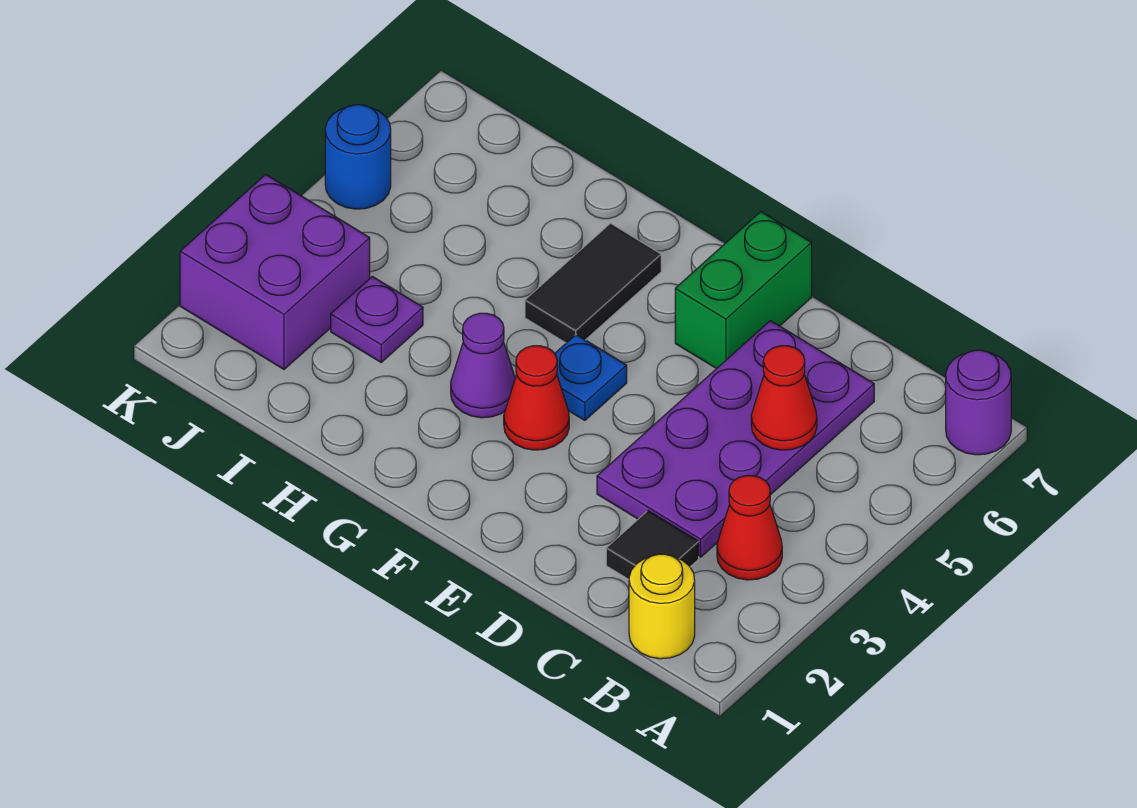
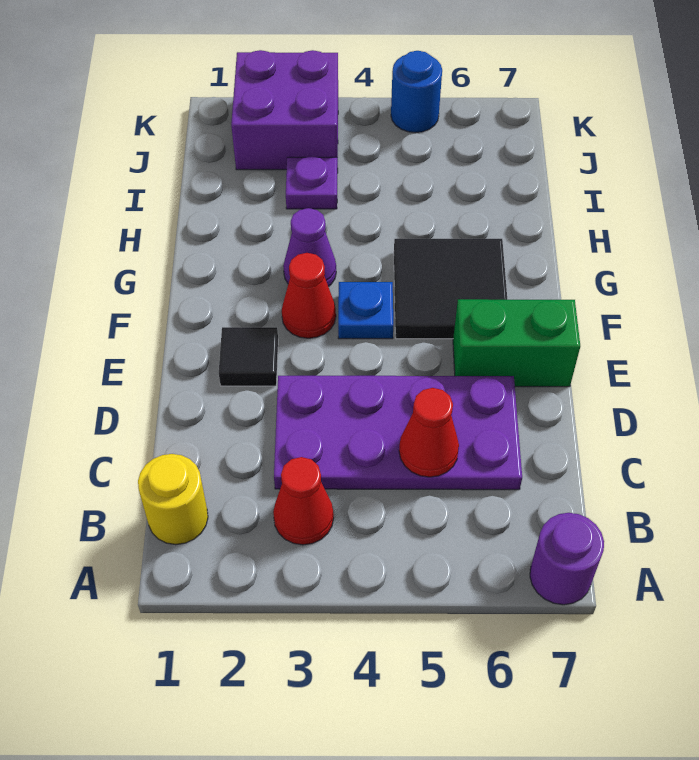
black 1x1 tile [606,511,699,579] -> black 1x1 tile moved to [219,327,278,386]
black 1x2 tile [525,223,661,343] -> black 2x2 tile [394,239,507,339]

